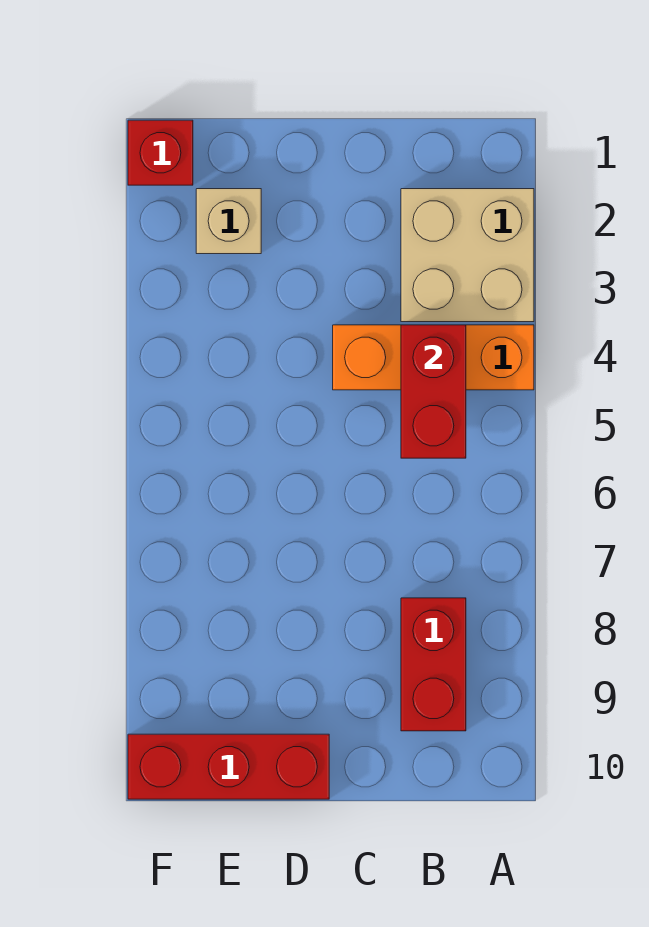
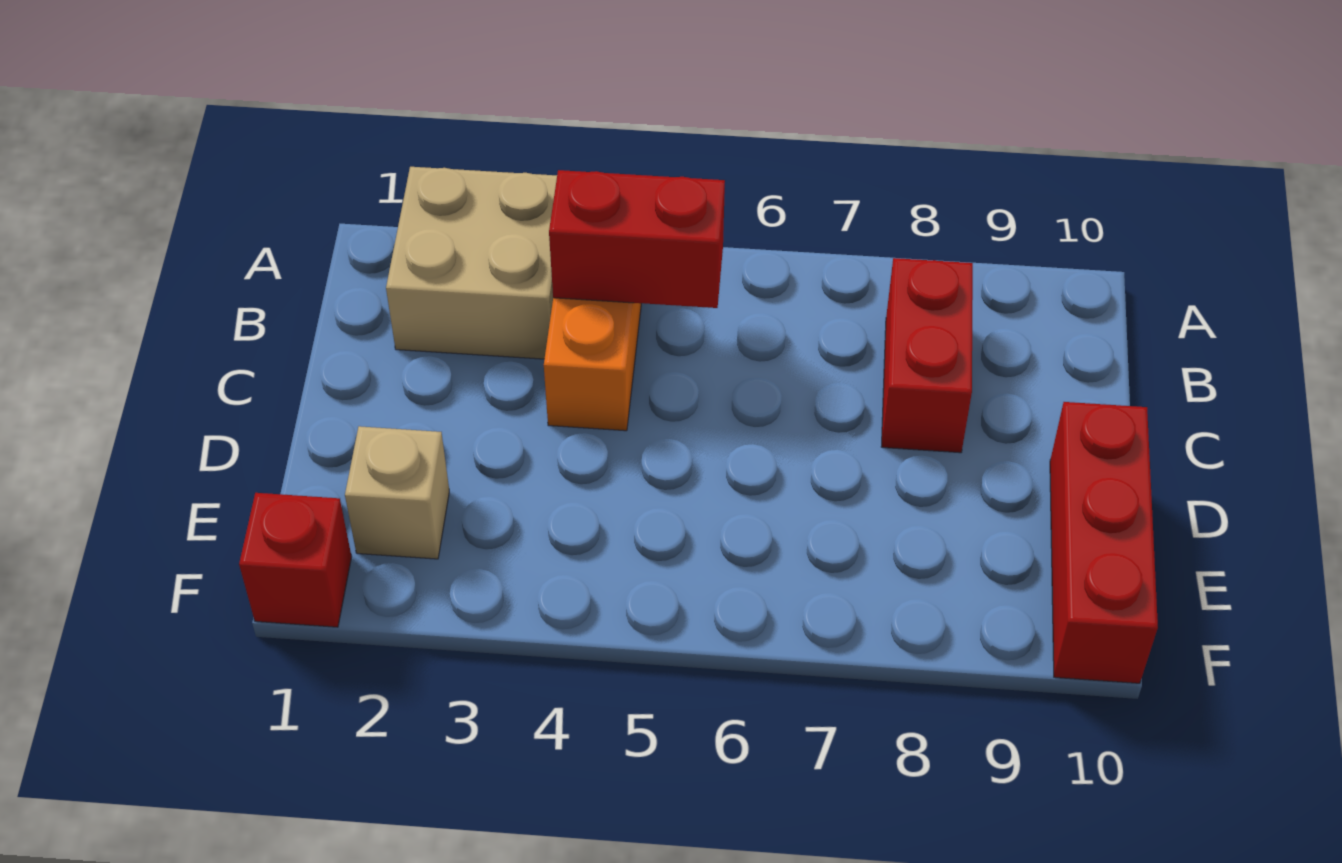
red 1x2 brick [401,598,466,731] -> red 1x2 brick turned to [882,258,973,453]

